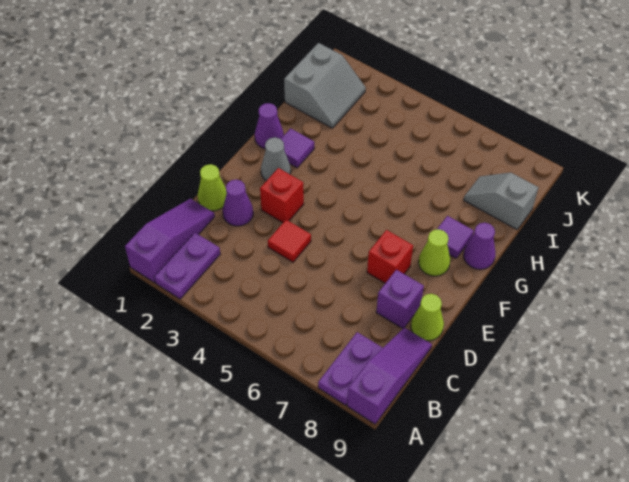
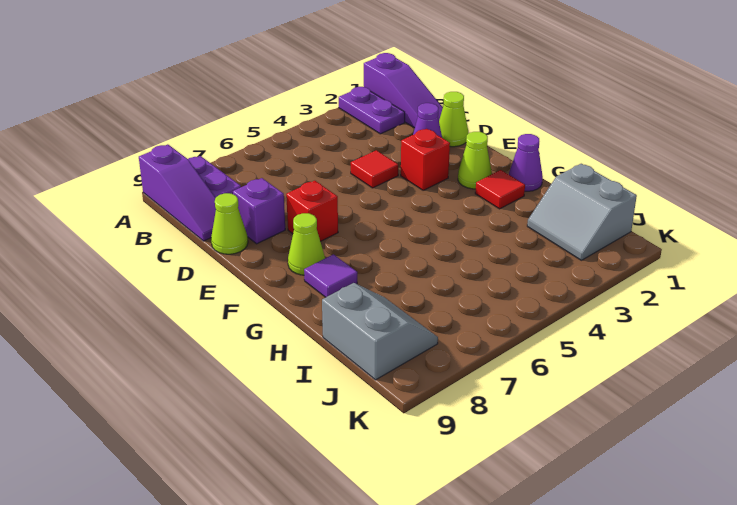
grey 1x1 cone [261,137,291,181] -> lime 1x1 cone [458,132,492,189]
purple 1x1 tile [281,128,314,168] -> red 1x1 tile [475,170,525,209]
purple 1x1 cone [464,223,495,269] -> none
grey 1x2 slope [464,173,538,229] -> grey 2x2 slope [322,283,438,380]

